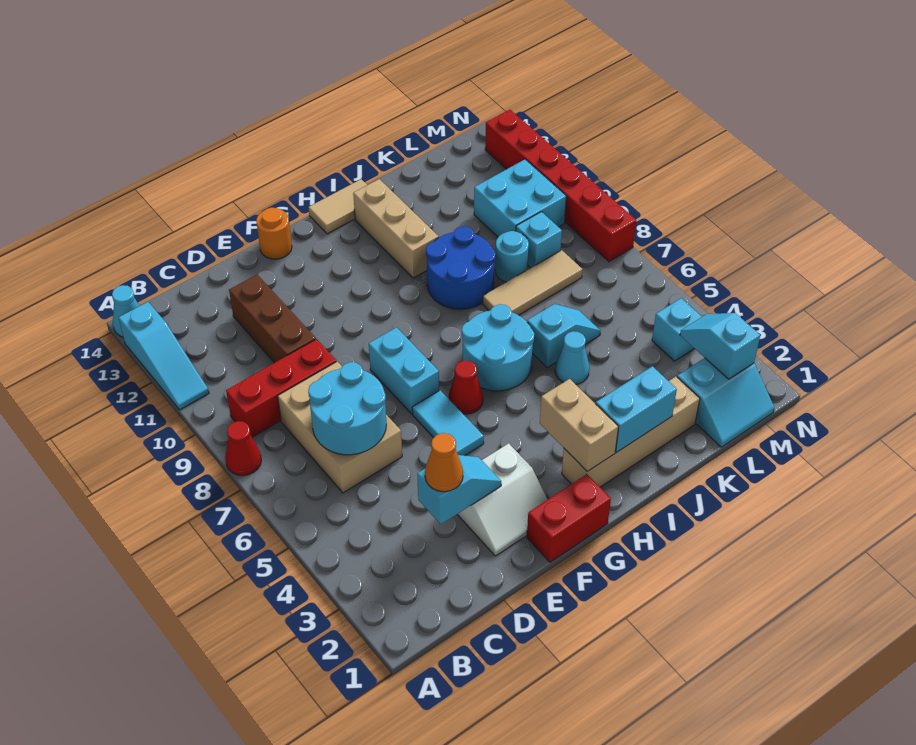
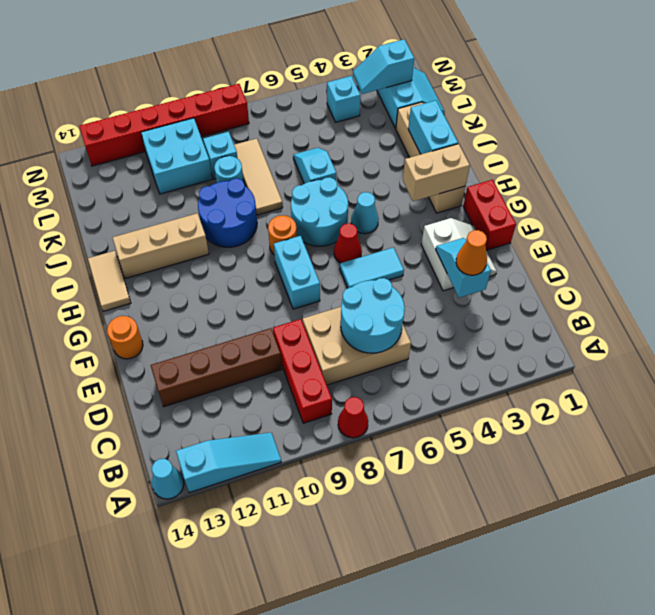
brown 1x3 brick [229,275,316,363] -> brown 1x4 brick [151,328,282,407]
cyan 1x2 brick [369,327,439,414] -> cyan 1x2 brick turned to [274,236,320,309]
none -> orange 1x1 round brick [268,215,297,254]
cyan 1x1 cone [555,331,589,384] -> cyan 1x1 cone moved to [351,192,378,234]

